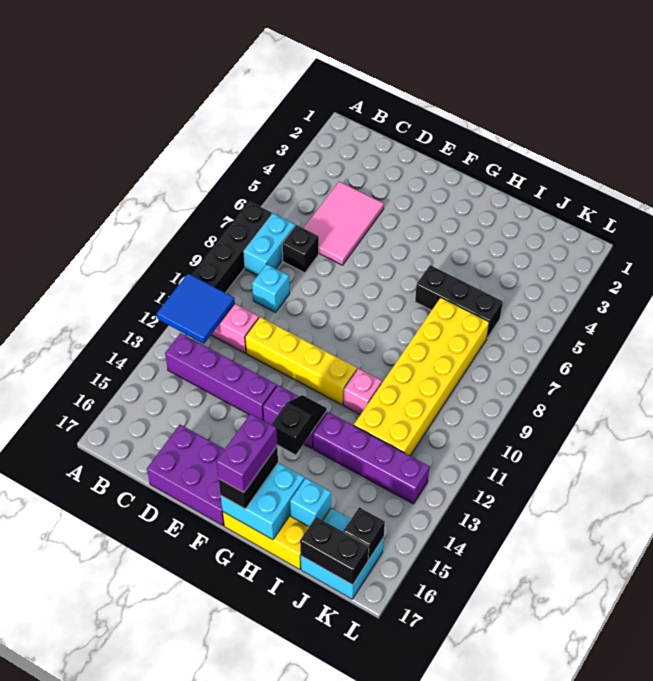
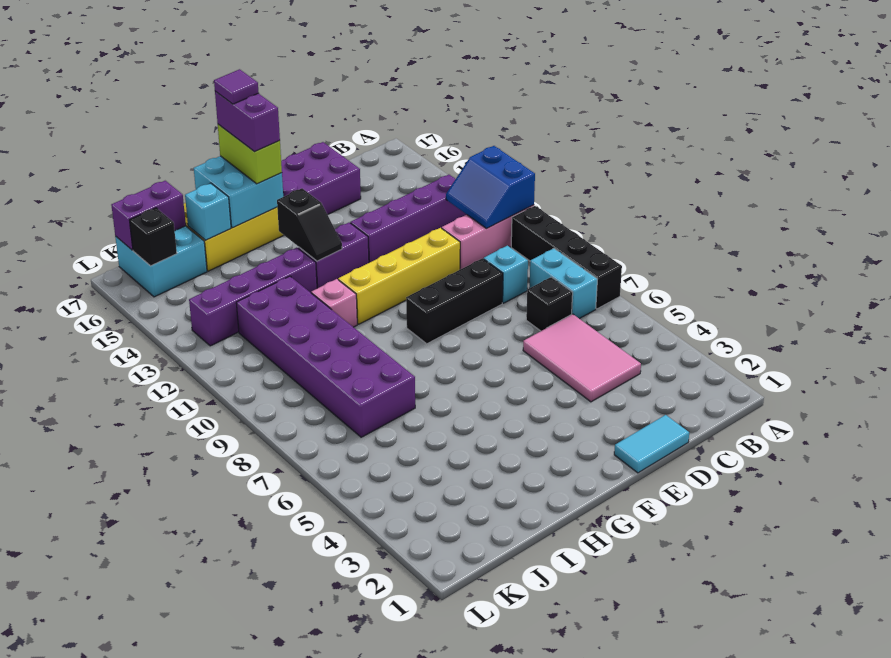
blue 2x2 tile [157,274,235,344] -> blue 2x2 slope [446,146,535,229]
none -> cyan 1x2 tile [614,415,689,473]
black 1x2 brick [219,446,278,509] -> lime 1x2 brick [218,124,282,184]
none -> purple 1x1 tile [214,69,259,104]
black 1x3 brick [415,265,503,338] -> black 1x3 brick moved to [406,258,503,344]
yellow 2x6 brick [354,298,489,456] -> purple 2x6 brick [236,276,415,437]
black 1x2 brick [300,517,369,585] -> purple 1x2 brick [111,181,186,250]

